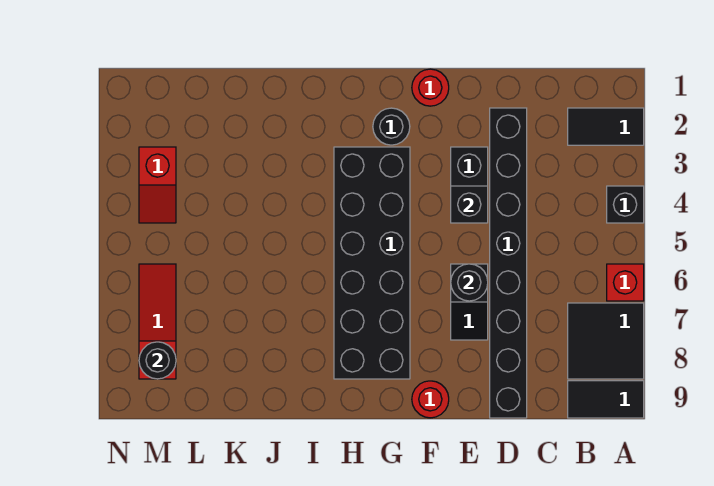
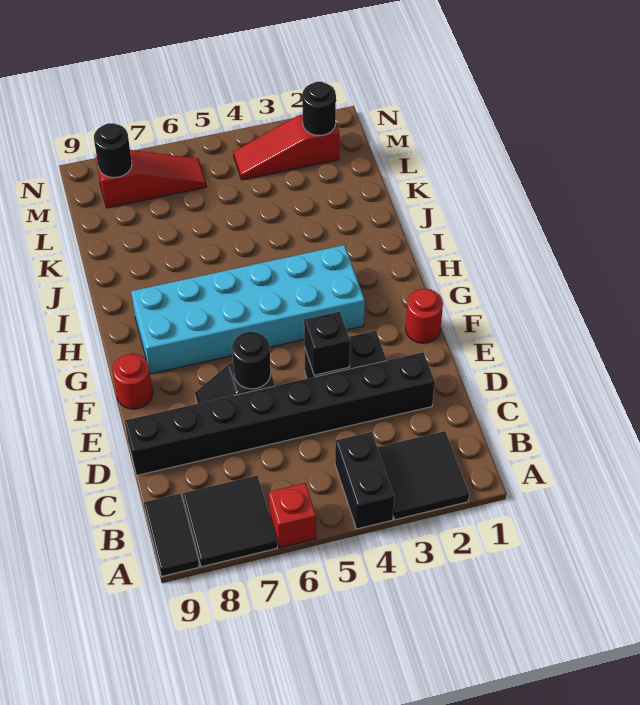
black 1x2 tile [568,108,644,145] -> black 2x2 tile [377,431,469,520]
black 1x1 brick [607,186,644,223] -> black 1x2 brick [335,432,394,529]
black 1x1 round brick [373,108,410,145] -> black 1x1 round brick moved to [302,82,336,136]
black 2x6 brick [334,147,410,379] -> cyan 2x6 brick [131,245,365,374]
red 1x2 slope [139,147,176,223] -> red 1x3 slope [234,114,339,180]

